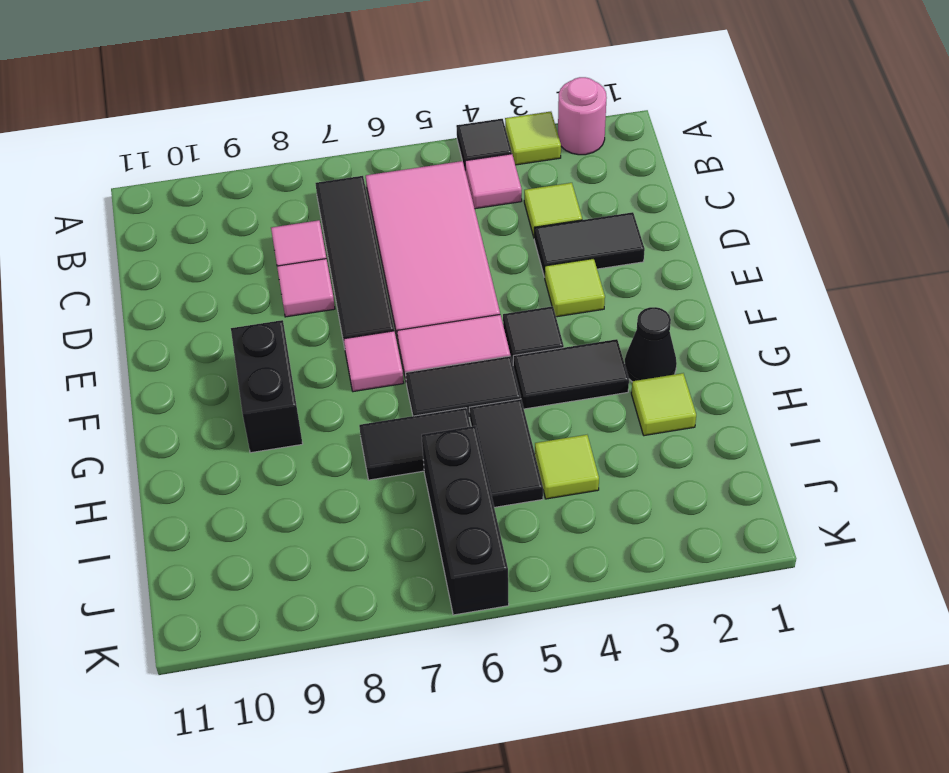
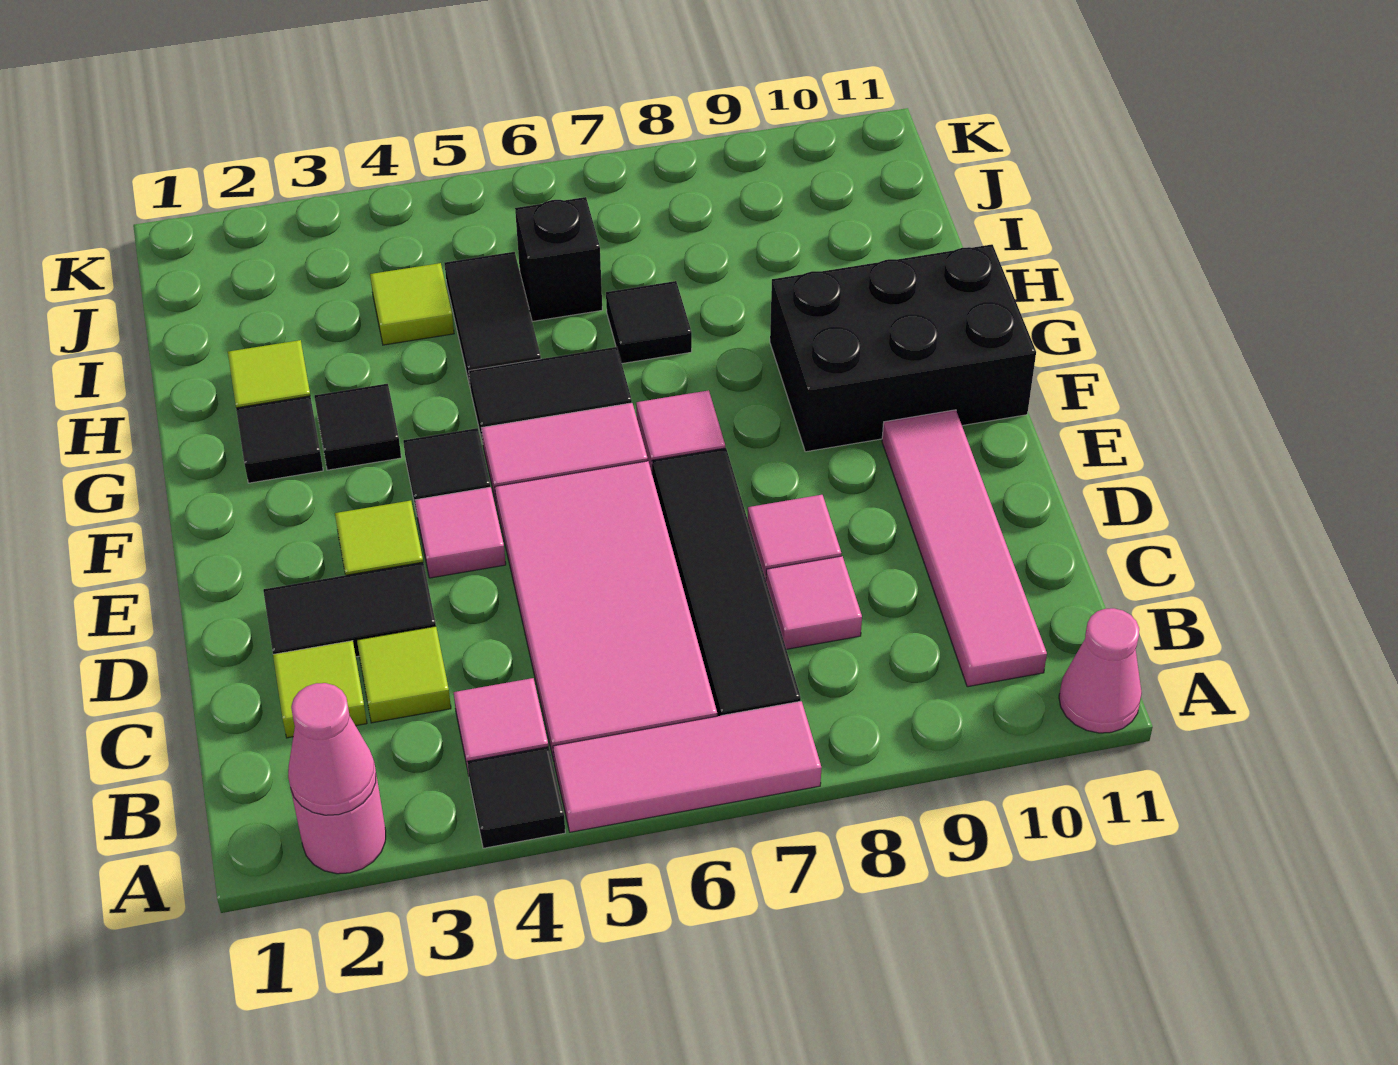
none -> pink 1x1 cone [288,683,376,815]
lime 1x1 tile [505,112,561,165] -> lime 1x1 tile moved to [273,641,367,738]
none -> pink 1x3 tile [553,701,822,832]
none -> pink 1x1 cone [1059,608,1142,733]
none -> pink 1x4 tile [882,410,1047,687]
none -> pink 1x1 tile [415,487,506,578]
black 1x2 brick [231,320,303,453] -> black 2x3 brick [770,244,1036,452]
black 1x1 cone [624,307,677,382] -> black 1x1 tile [236,396,323,483]
black 1x2 tile [513,339,629,409] -> black 1x1 tile [314,384,401,470]
black 1x2 tile [359,408,471,480] -> black 1x1 tile [606,281,692,364]
black 1x3 brick [422,426,509,615] -> black 1x1 brick [515,197,602,321]

